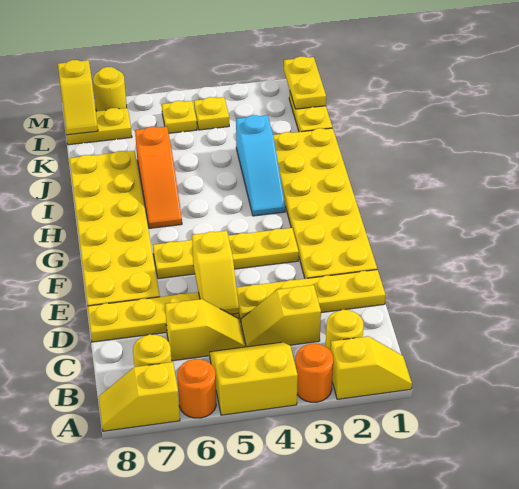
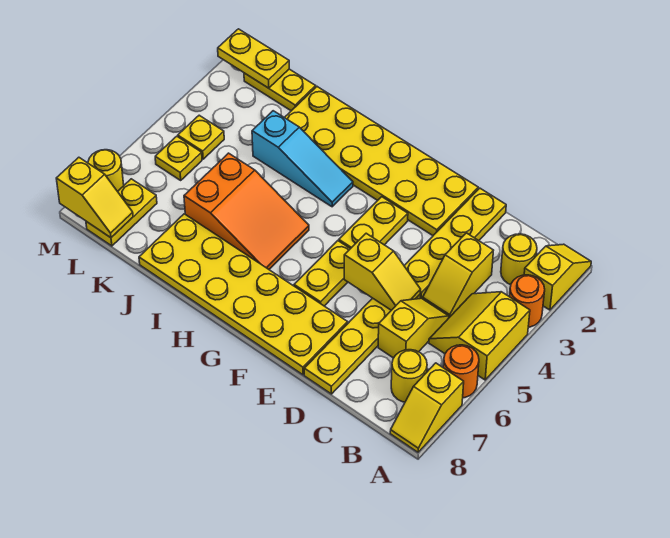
orange 1x3 slope [135,126,182,228] -> orange 2x3 slope [184,153,309,269]

